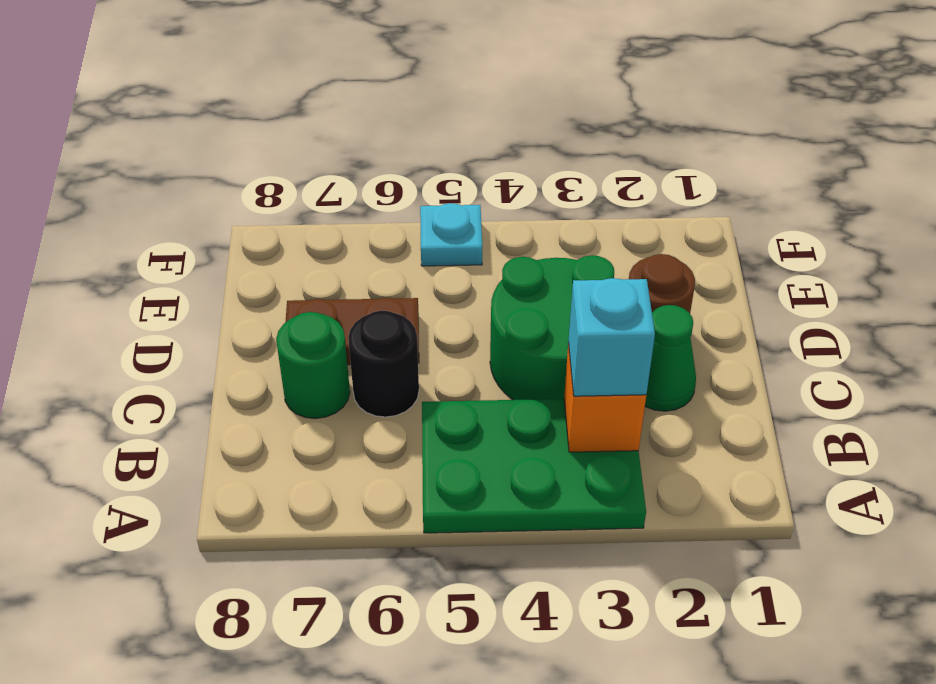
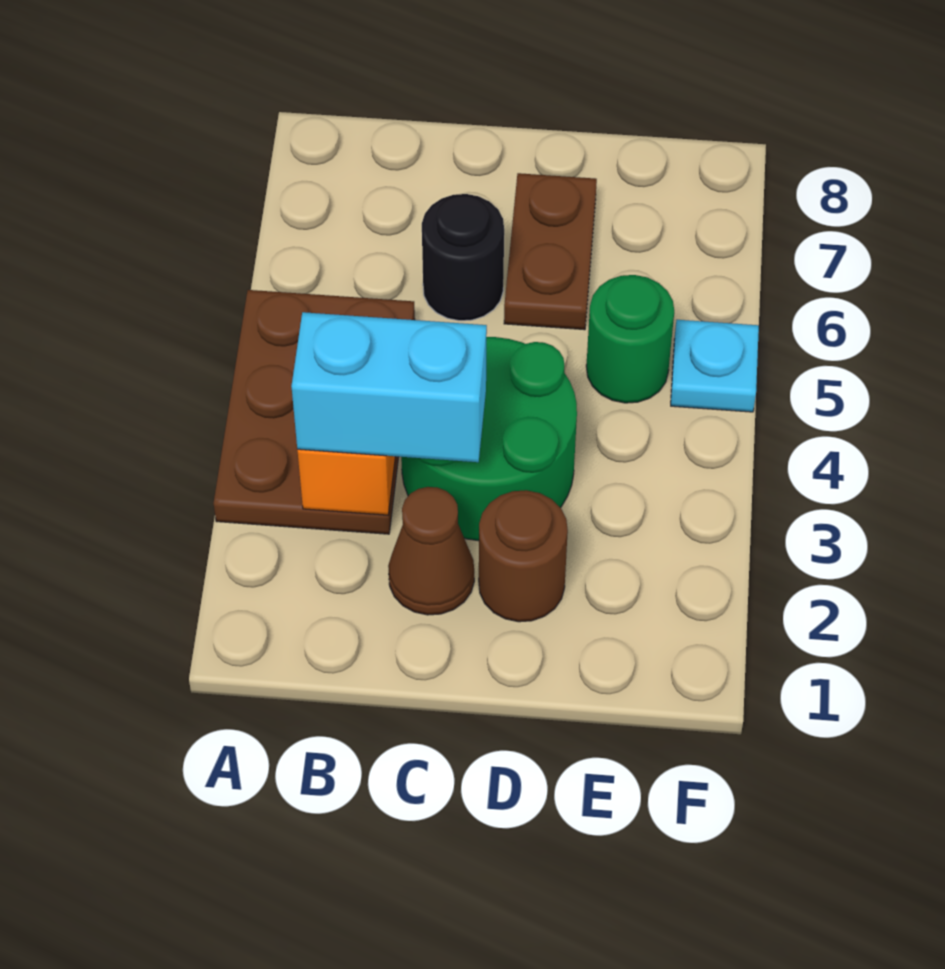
green 2x3 plate [422,399,646,533] -> brown 2x3 plate [213,290,415,534]
cyan 1x1 brick [568,278,655,396] -> cyan 1x2 brick [291,312,487,462]
green 1x1 cone [645,305,696,411] -> brown 1x1 cone [388,487,474,615]
green 1x1 round brick [276,312,350,419] -> green 1x1 round brick moved to [586,275,674,403]

